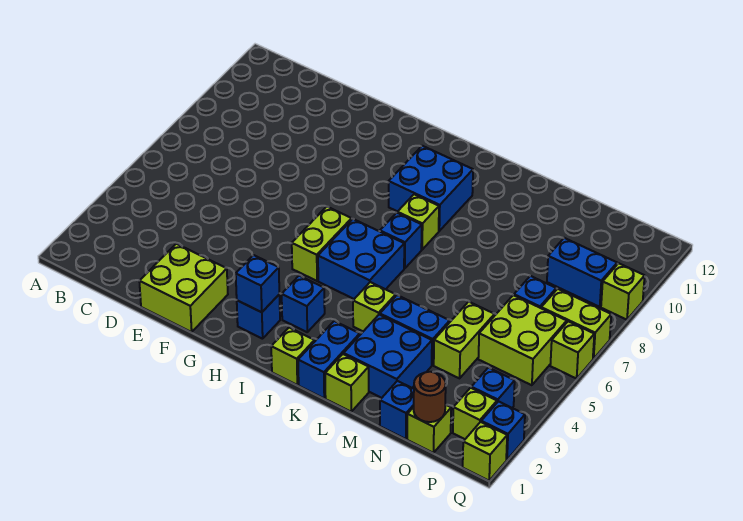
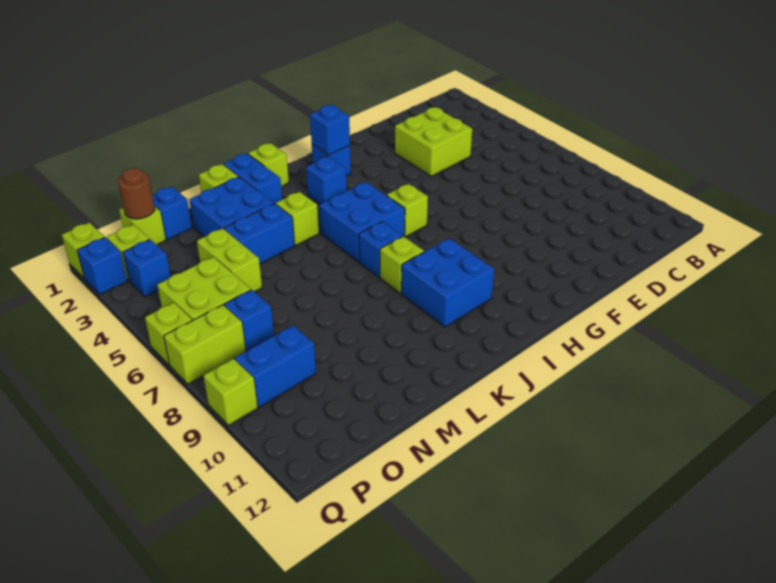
lime 2x2 brick [139,244,228,332] -> lime 2x2 brick moved to [395,107,472,176]
lime 1x2 brick [292,207,352,281] -> lime 1x1 brick [387,184,428,237]

